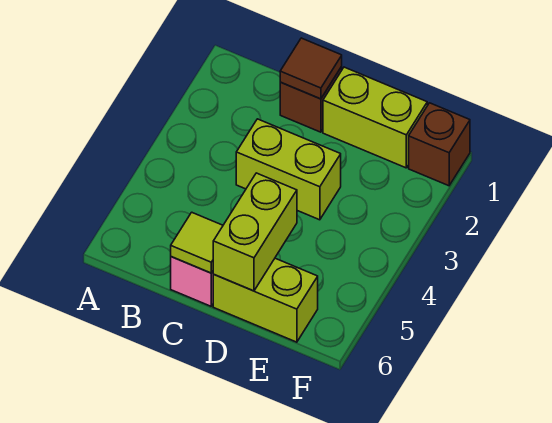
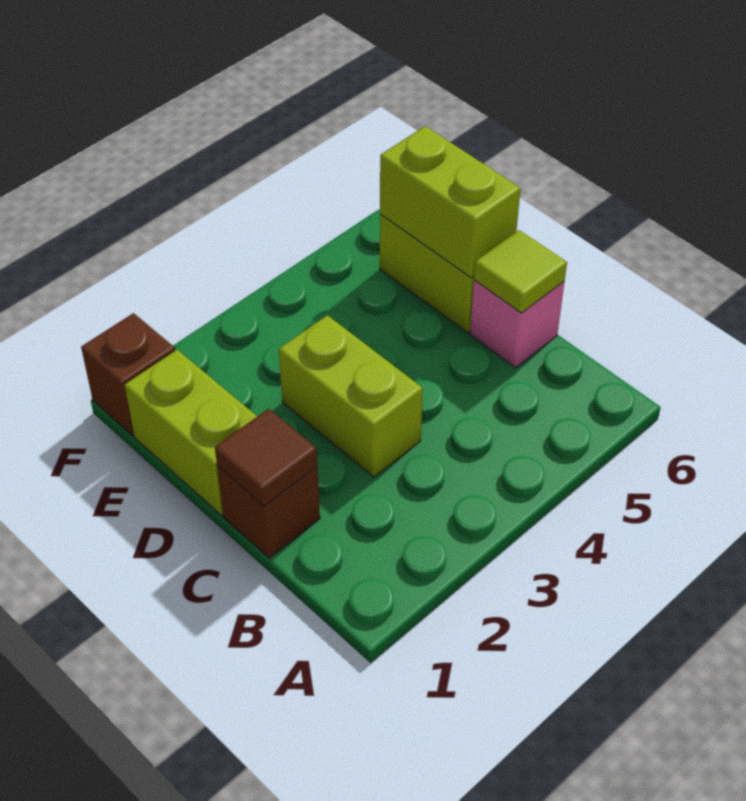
lime 1x2 brick [213,173,297,291] -> lime 1x2 brick turned to [380,126,521,278]

